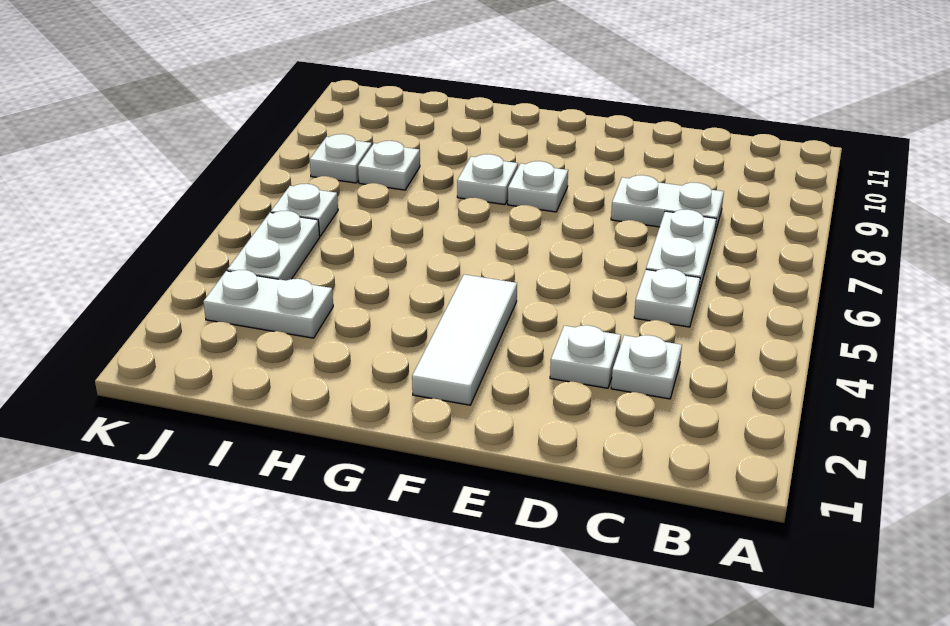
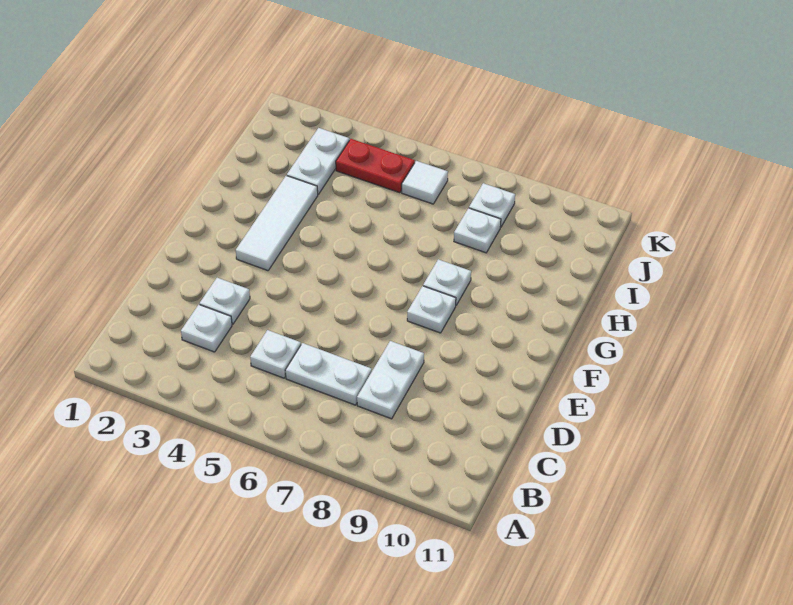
white 1x3 tile [412,275,517,405] -> white 1x3 tile turned to [236,176,318,271]
white 1x2 plate [227,211,320,280] -> red 1x2 plate [336,139,415,193]
white 1x1 plate [271,184,338,236] -> white 1x1 tile [402,161,448,204]

